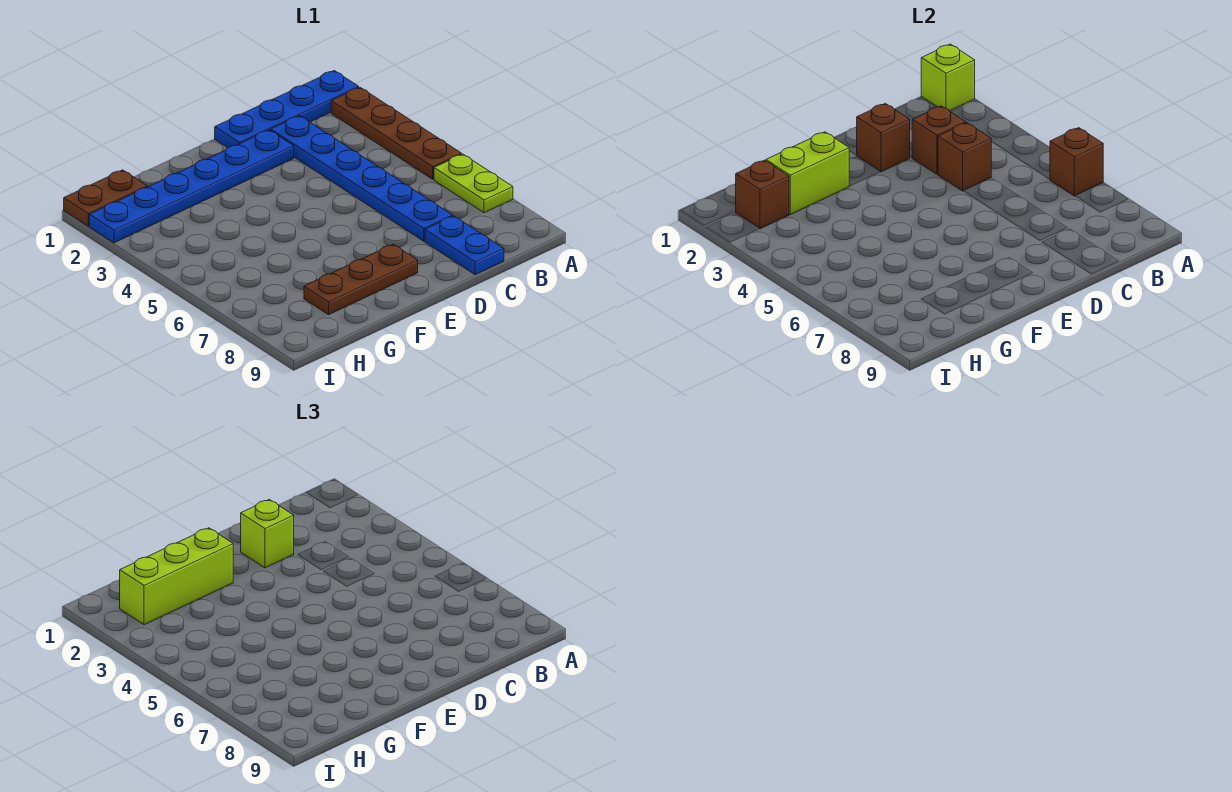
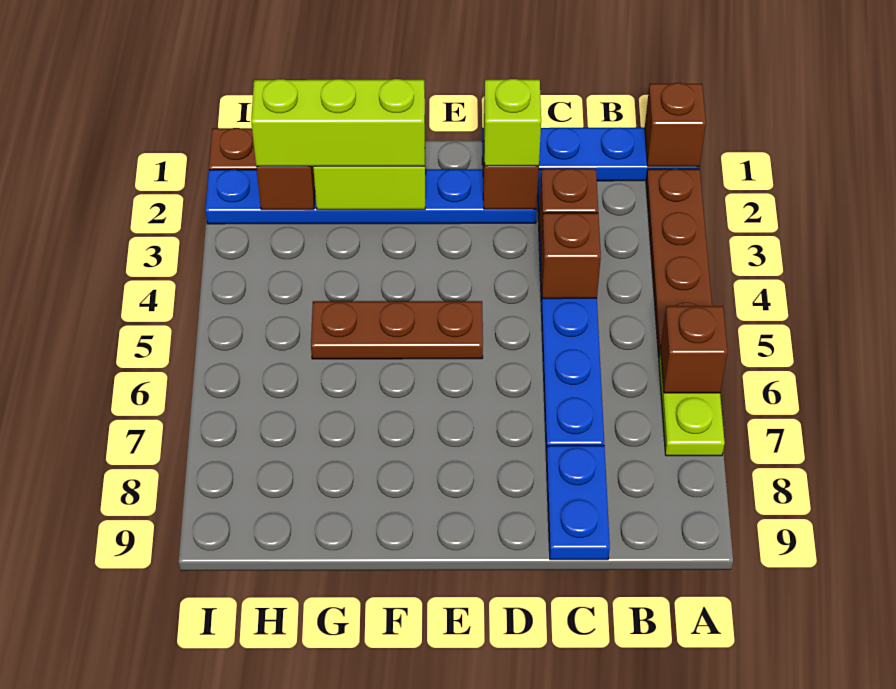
lime 1x1 brick [921,44,975,111] -> brown 1x1 brick [645,83,706,167]
brown 1x3 plate [304,244,418,315] -> brown 1x3 plate moved to [311,301,483,359]

